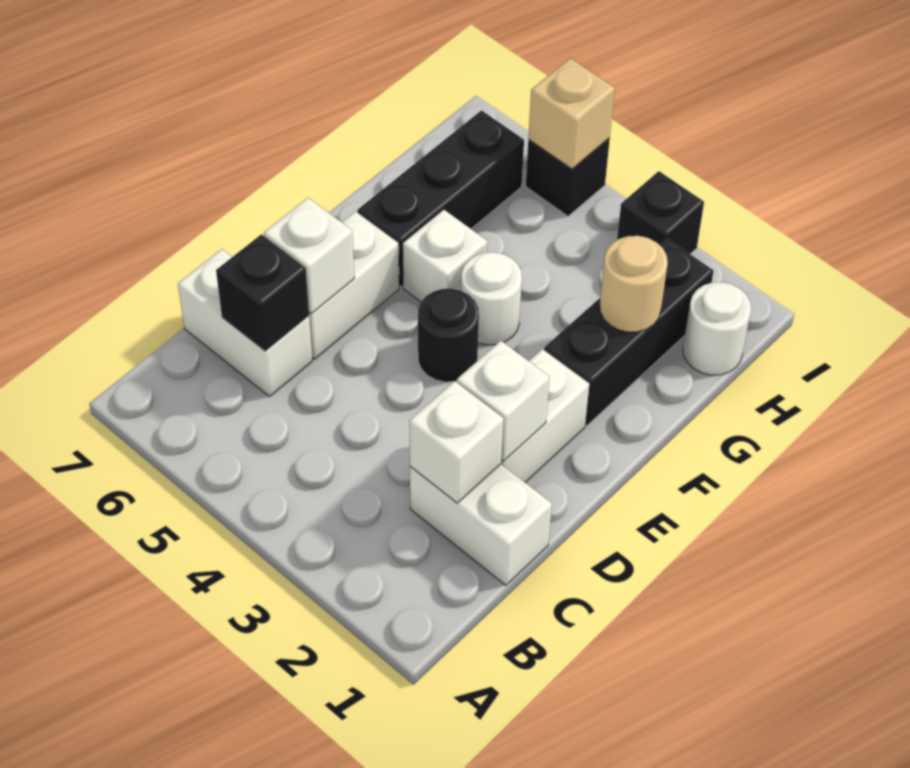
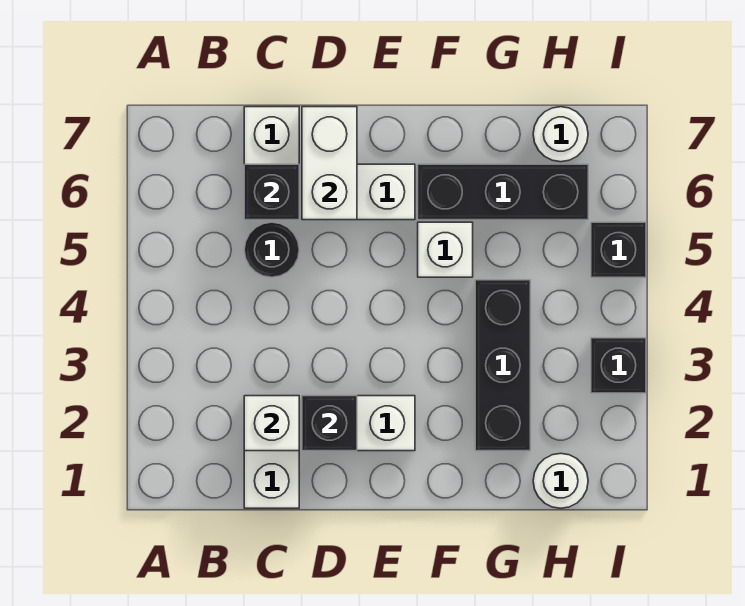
white 1x1 brick [457,341,549,461] -> black 1x1 brick [302,396,357,451]
white 1x1 brick [264,198,354,314] -> white 1x2 brick [302,107,357,220]
black 1x1 round brick [418,289,479,382] -> black 1x1 round brick moved to [244,222,299,277]
black 1x3 brick [544,239,714,426] -> black 1x3 brick turned to [475,280,530,451]
white 1x1 round brick [461,252,522,345] -> white 1x1 round brick moved to [533,107,588,162]
tan 1x1 round brick [600,236,668,332] -> none
tan 1x1 brick [528,58,615,169] -> none

